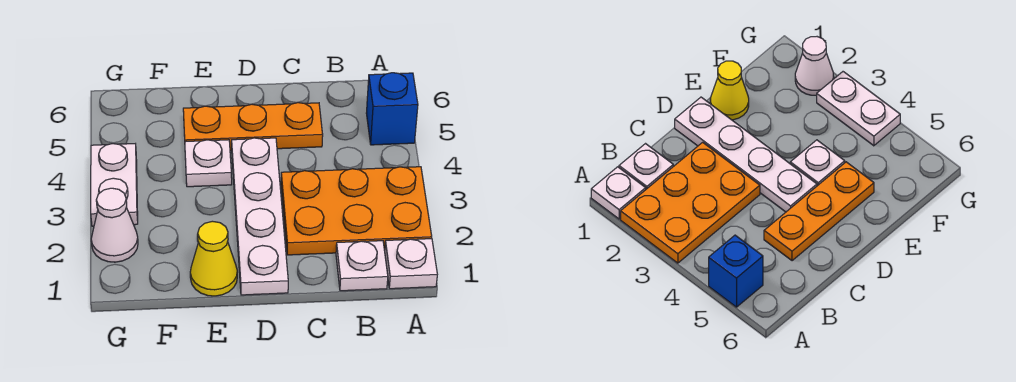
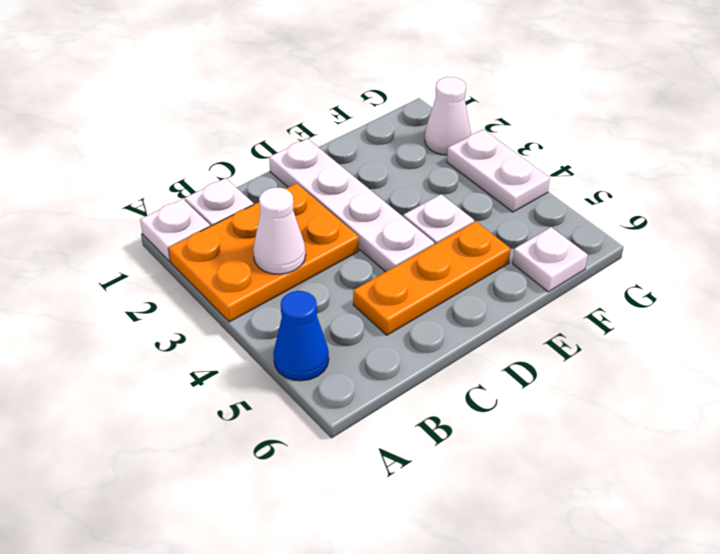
blue 1x1 brick [366,73,418,145] -> blue 1x1 cone [273,291,329,381]
none -> white 1x1 cone [253,188,306,274]
yellow 1x1 cone [190,221,237,296] -> none
none -> white 1x1 plate [513,227,588,292]

